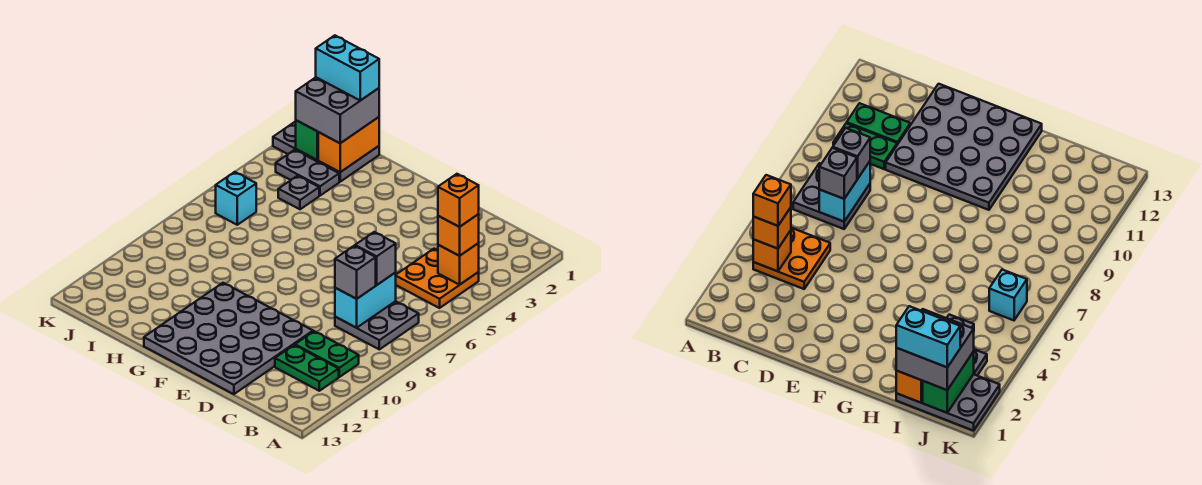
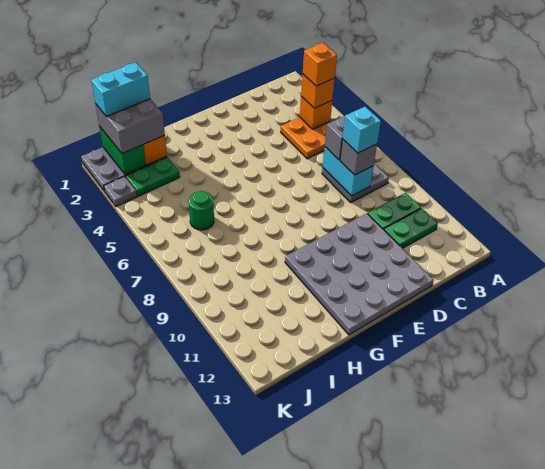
grey 1x2 plate [276,150,339,196] -> green 1x2 plate [126,157,180,196]
grey 1x1 plate [278,176,319,209] -> grey 1x1 plate moved to [104,176,137,207]
none -> green 1x1 round brick [189,191,214,230]
cyan 1x1 brick [216,172,256,225] -> cyan 1x1 brick moved to [343,107,381,153]

